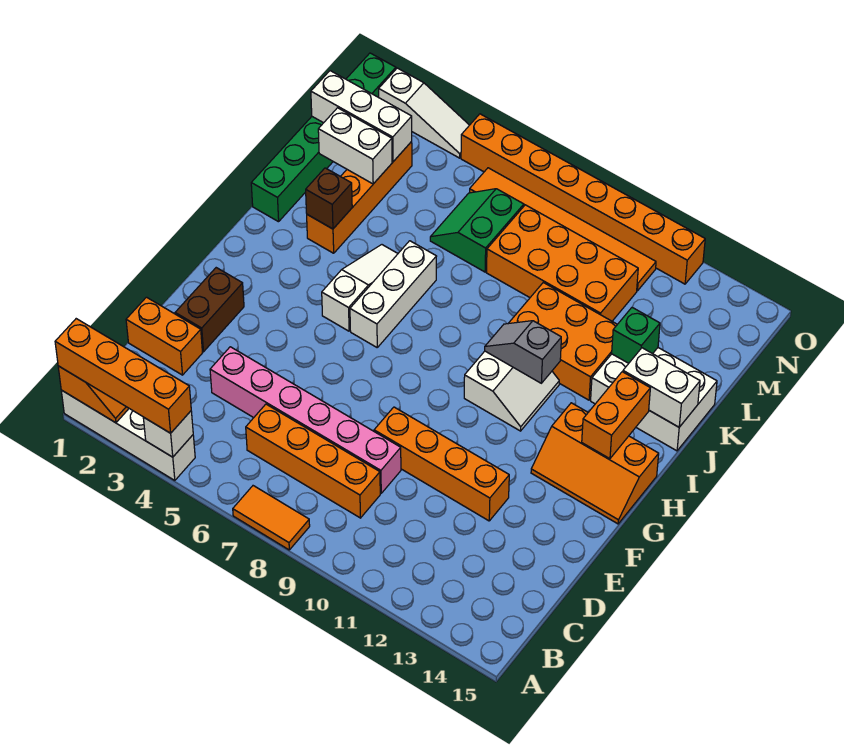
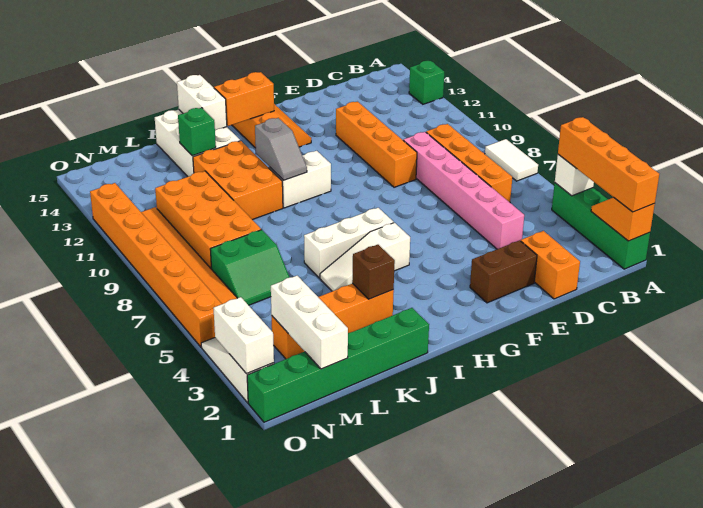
white 1x4 brick [61,390,195,480] -> green 1x4 brick [552,183,650,269]
orange 1x2 tile [233,486,310,550] -> white 1x2 tile [485,139,538,181]
none -> green 1x1 brick [409,61,444,104]
white 1x2 brick [318,108,392,184] -> white 1x2 brick moved to [213,297,274,374]

